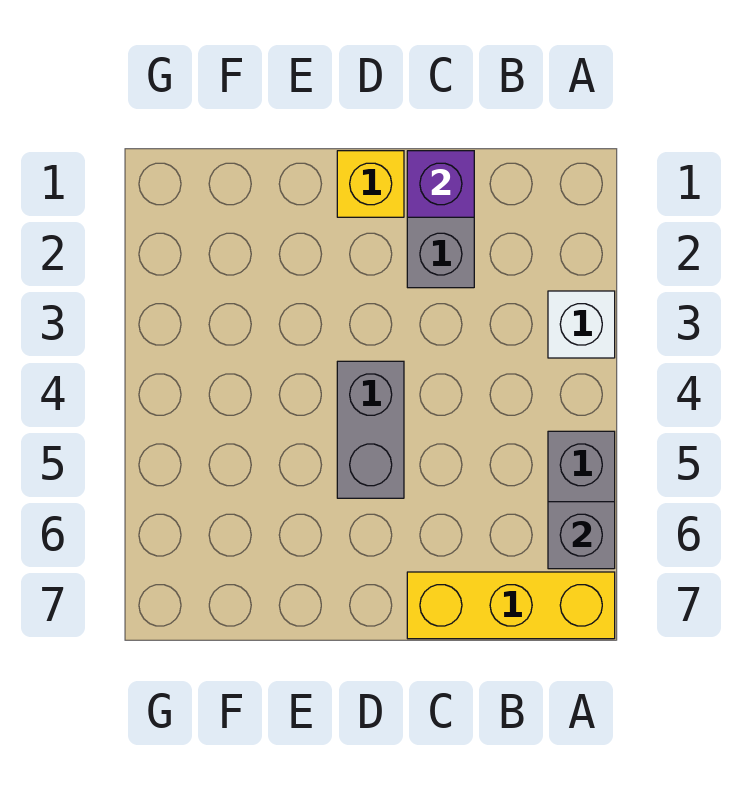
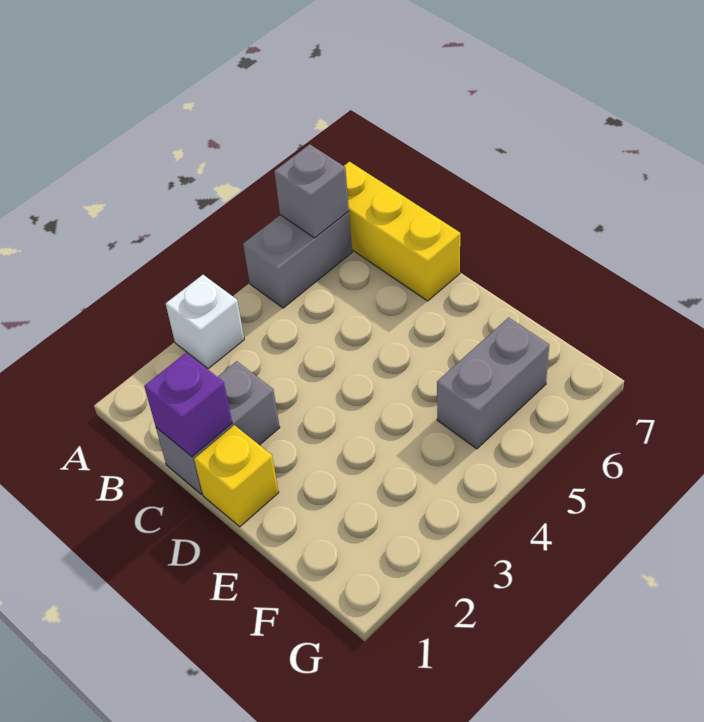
grey 1x2 brick [337,361,404,498] -> grey 1x2 brick moved to [437,318,549,449]

